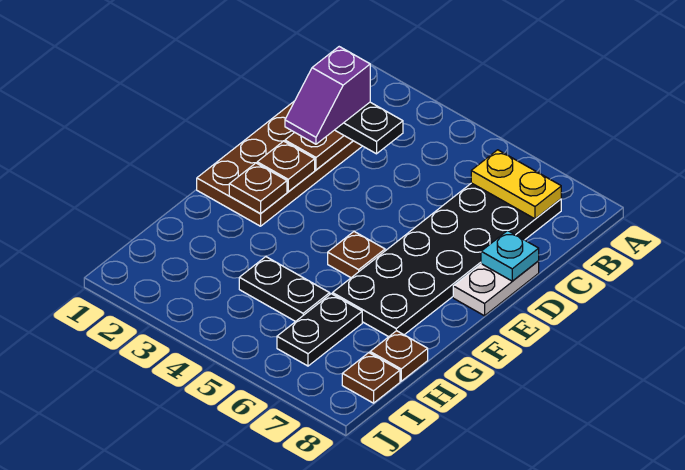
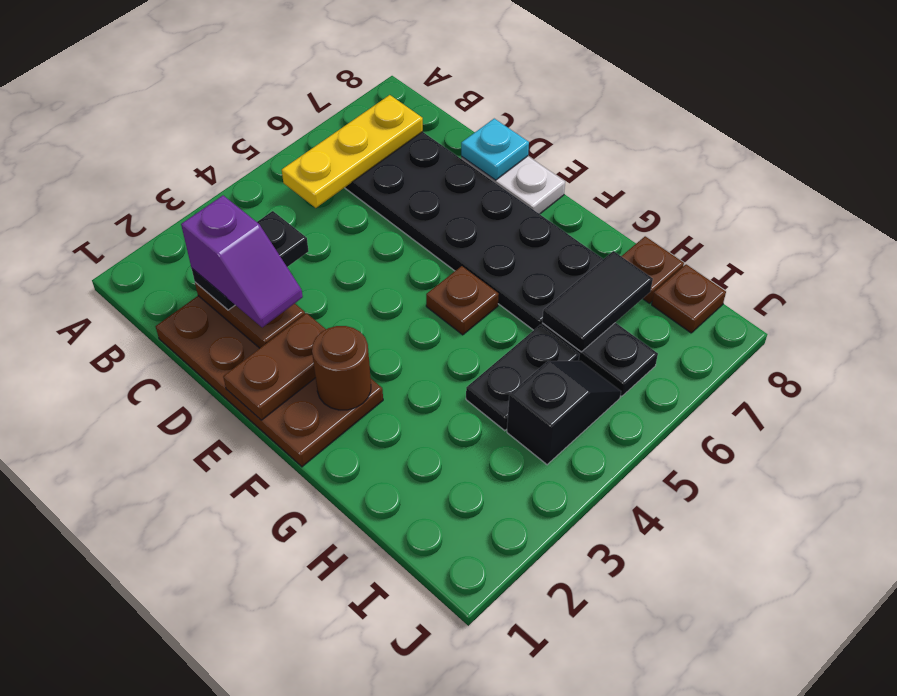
yellow 1x2 plate [471,150,561,219] -> yellow 1x3 plate [282,95,423,208]
brown 1x1 plate [257,141,315,192] -> brown 1x2 plate [223,313,326,420]
brown 1x1 plate [229,163,287,213] -> brown 1x1 round brick [312,326,371,410]
none -> black 1x2 tile [542,251,653,352]
none -> black 1x2 slope [507,361,621,465]

